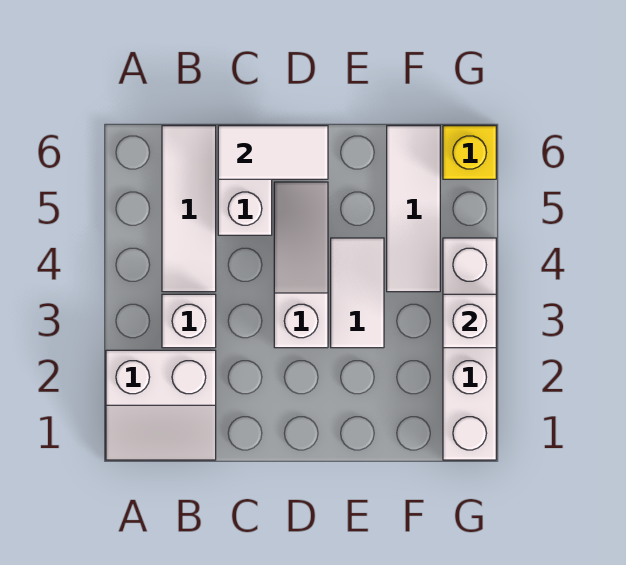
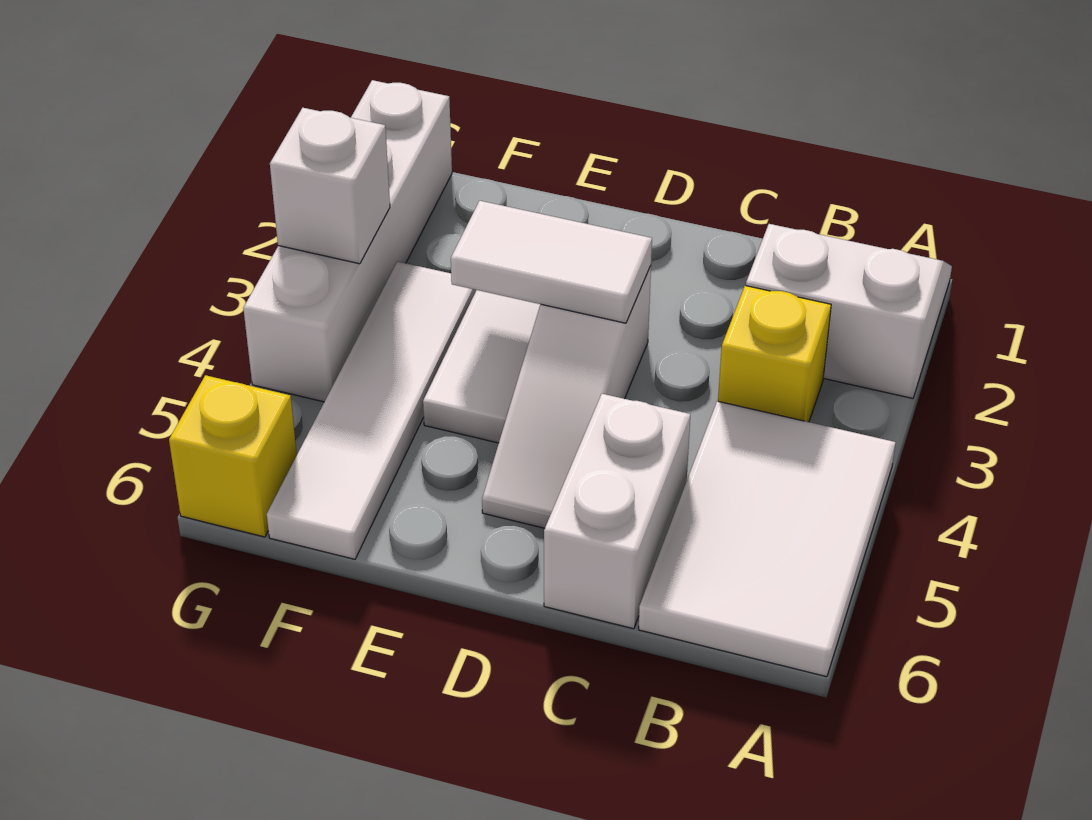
white 1x1 brick [162,294,216,348] -> yellow 1x1 brick [718,286,831,422]
white 1x3 tile [162,126,216,292] -> white 2x3 tile [639,401,896,677]
white 1x2 tile [218,126,328,179] -> white 1x2 tile moved to [451,201,652,323]
white 1x3 tile [387,126,440,292] -> white 1x4 tile [267,261,476,559]

